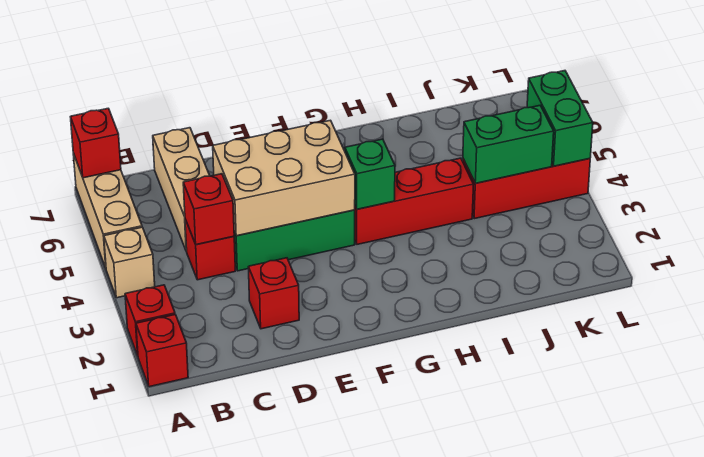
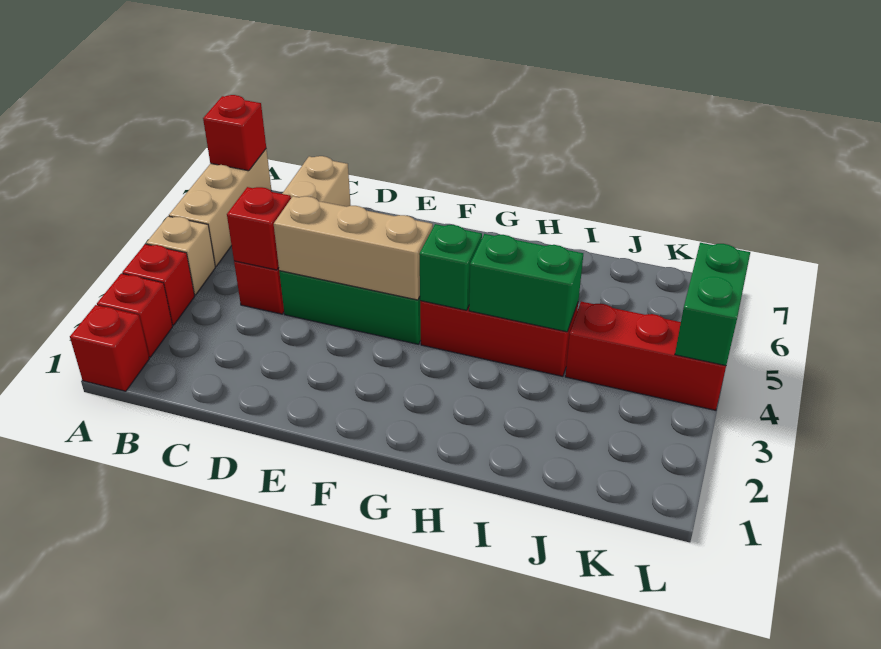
red 1x1 brick [248,258,299,329] -> red 1x1 brick moved to [122,244,195,325]
tan 2x3 brick [213,120,355,236] -> tan 1x3 brick [274,196,433,300]
green 1x2 brick [463,106,554,183] -> green 1x2 brick moved to [469,234,583,332]

